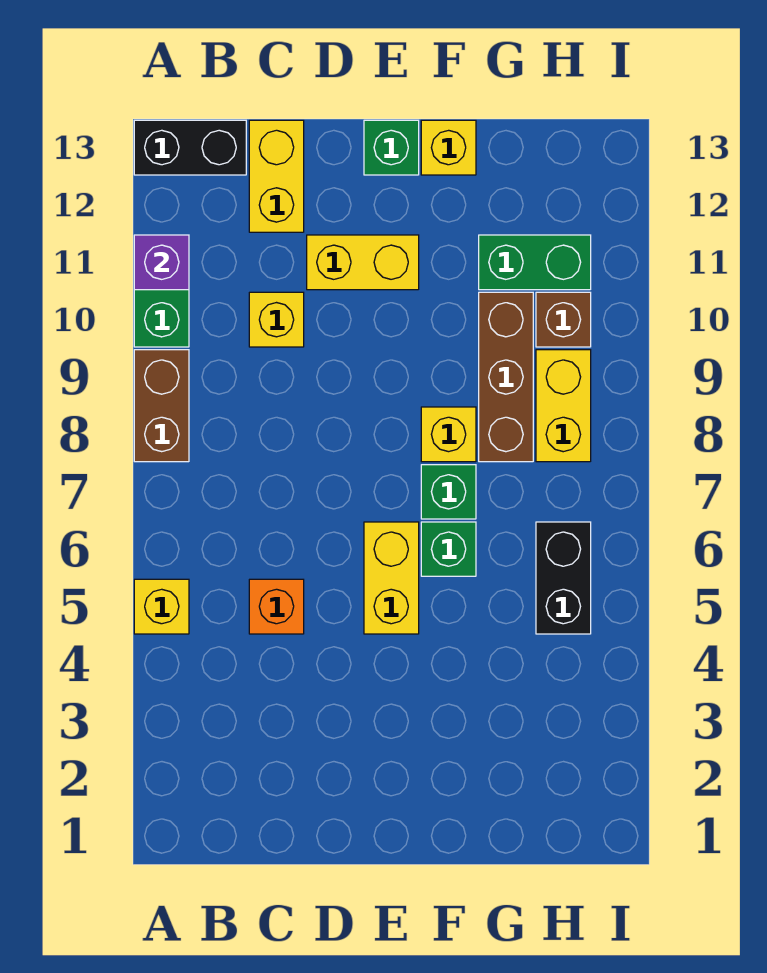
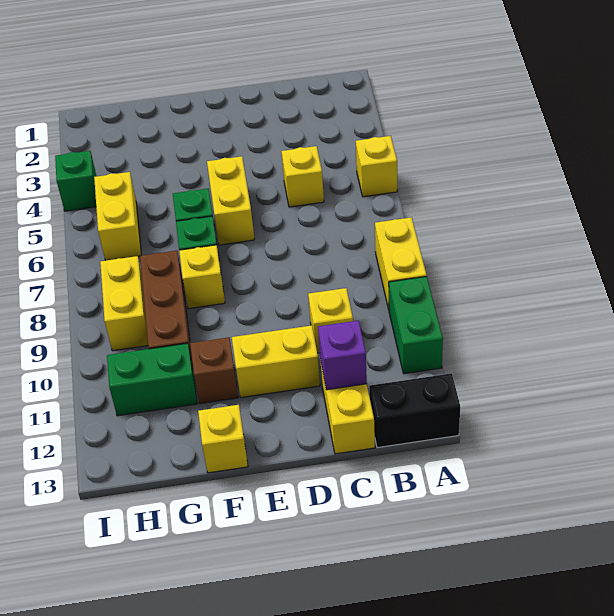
brown 1x2 brick [134,350,189,462] -> yellow 1x2 brick [375,217,427,309]
purple 1x1 brick [134,235,189,290] -> purple 1x1 brick moved to [318,320,367,390]
orange 1x1 brick [249,579,304,634] -> yellow 1x1 brick [281,146,324,207]
green 1x1 brick [364,120,419,175] -> green 1x1 brick moved to [55,151,97,211]
black 1x2 brick [536,522,591,634] -> yellow 1x2 brick [94,172,141,261]
brown 1x1 brick [536,292,591,347] -> brown 1x1 brick moved to [190,337,238,404]

